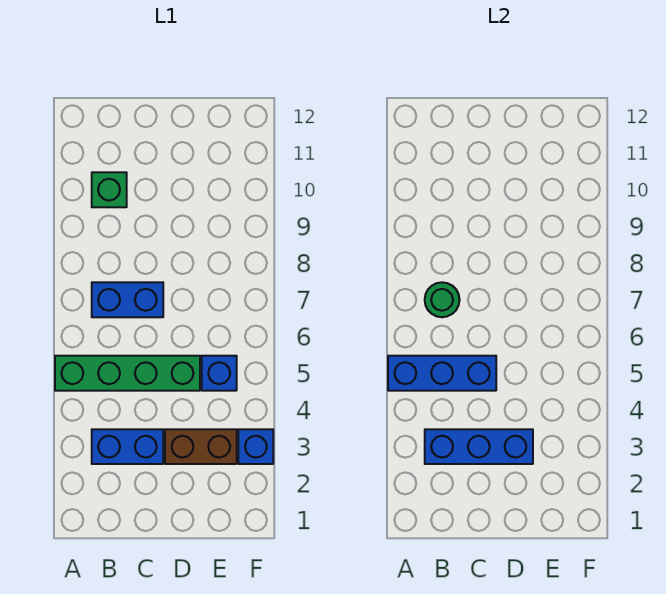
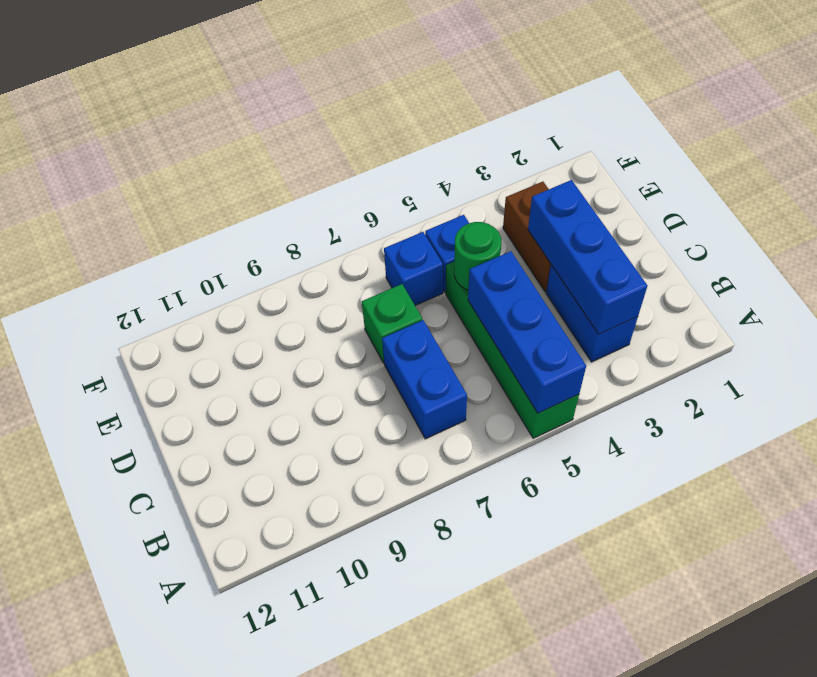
green 1x1 round brick [425,282,460,317] -> green 1x1 round brick moved to [454,222,501,290]
green 1x1 brick [92,172,127,207] -> green 1x1 brick moved to [362,284,422,363]
blue 1x1 brick [238,429,273,464] -> blue 1x1 brick moved to [384,232,443,305]

